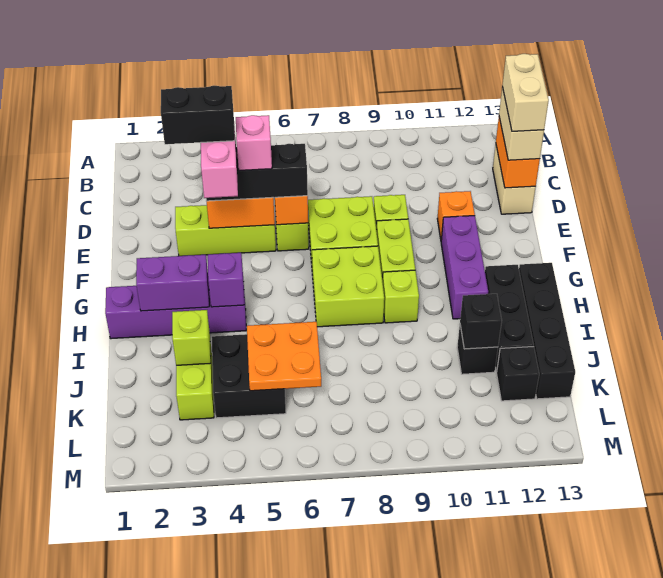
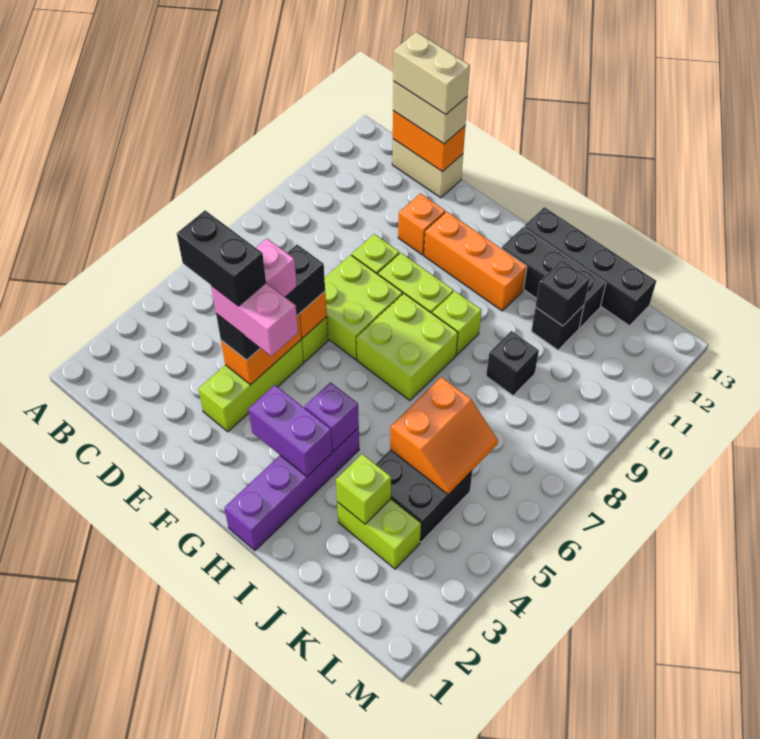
black 1x2 brick [161,86,235,144] -> black 1x2 brick turned to [177,210,266,306]
purple 1x3 brick [441,216,488,319] -> orange 1x3 brick [424,211,527,311]
purple 1x2 brick [136,255,209,311] -> purple 1x2 brick turned to [248,385,332,477]
orange 2x2 plate [247,322,321,391] -> orange 2x2 slope [390,377,498,495]
black 1x1 brick [497,347,539,401] -> black 1x1 brick moved to [486,331,539,396]

